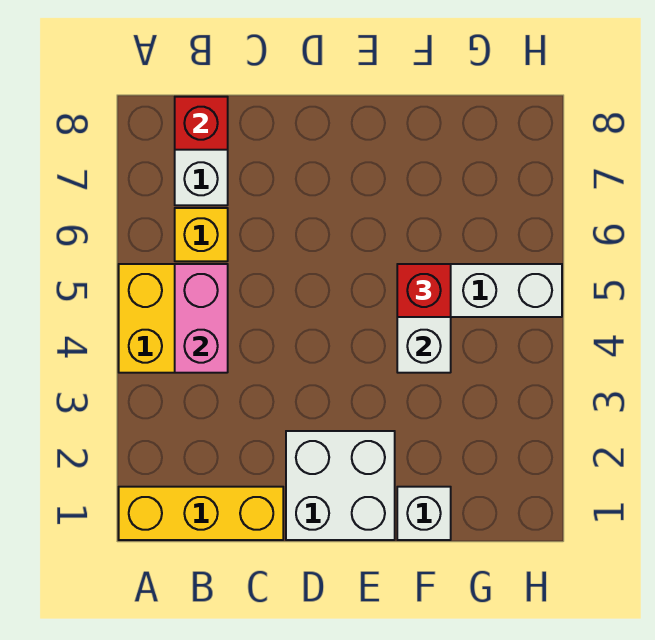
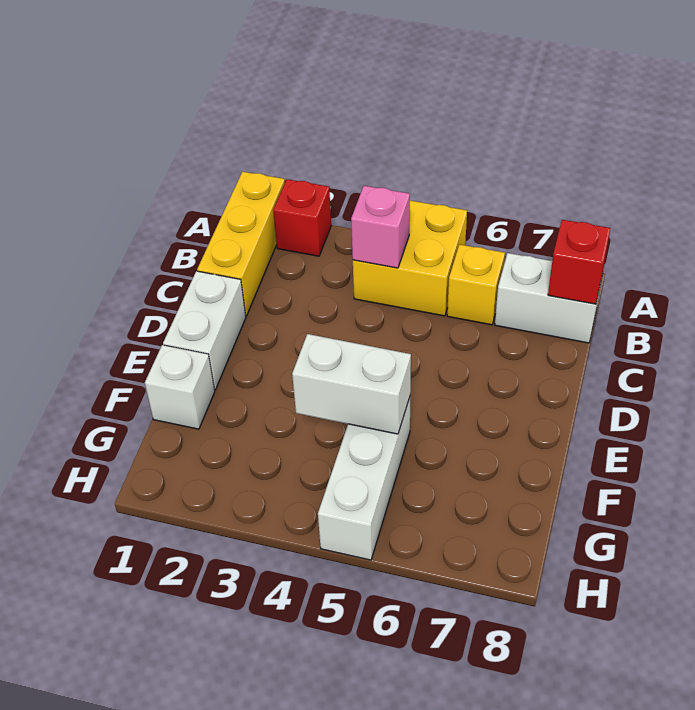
pink 1x2 brick [175,264,228,373] -> pink 1x1 brick [351,186,410,268]
white 2x2 brick [286,431,395,540] -> white 1x2 brick [163,271,246,390]
red 1x1 brick [397,264,451,317] -> red 1x1 brick moved to [273,179,331,256]

